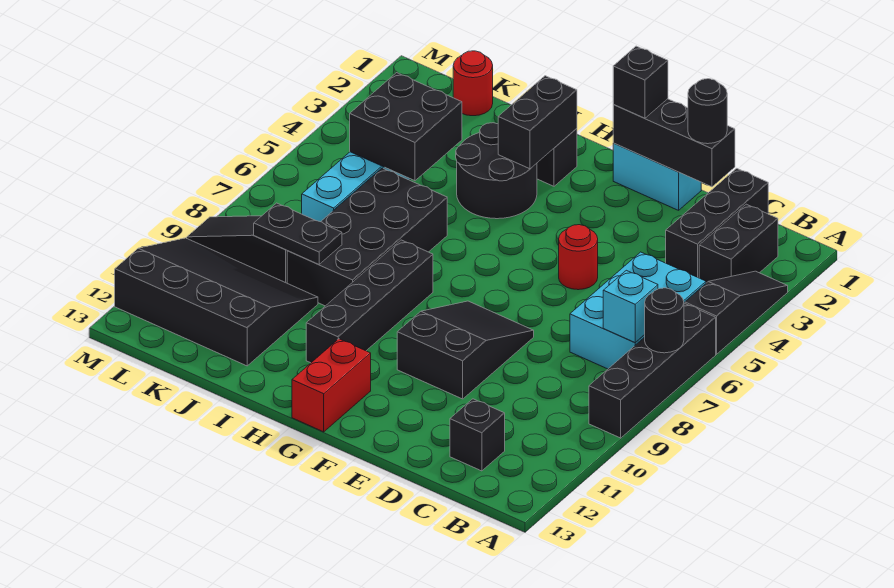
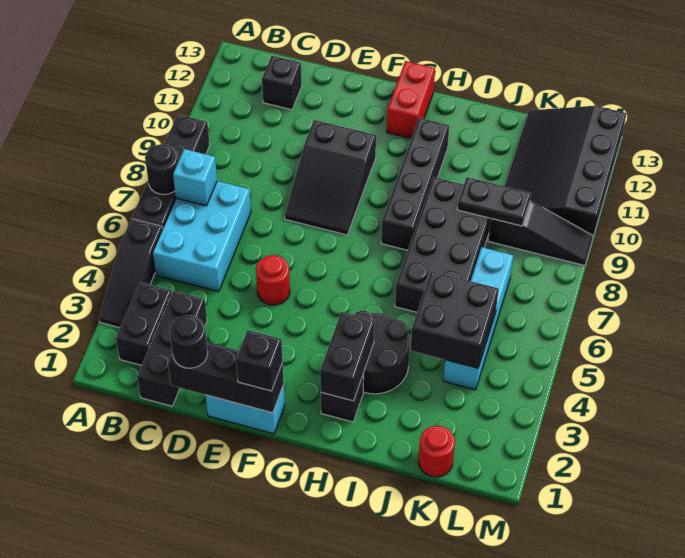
black 3x4 slope [115,238,318,366] -> black 3x4 slope turned to [505,106,627,236]

